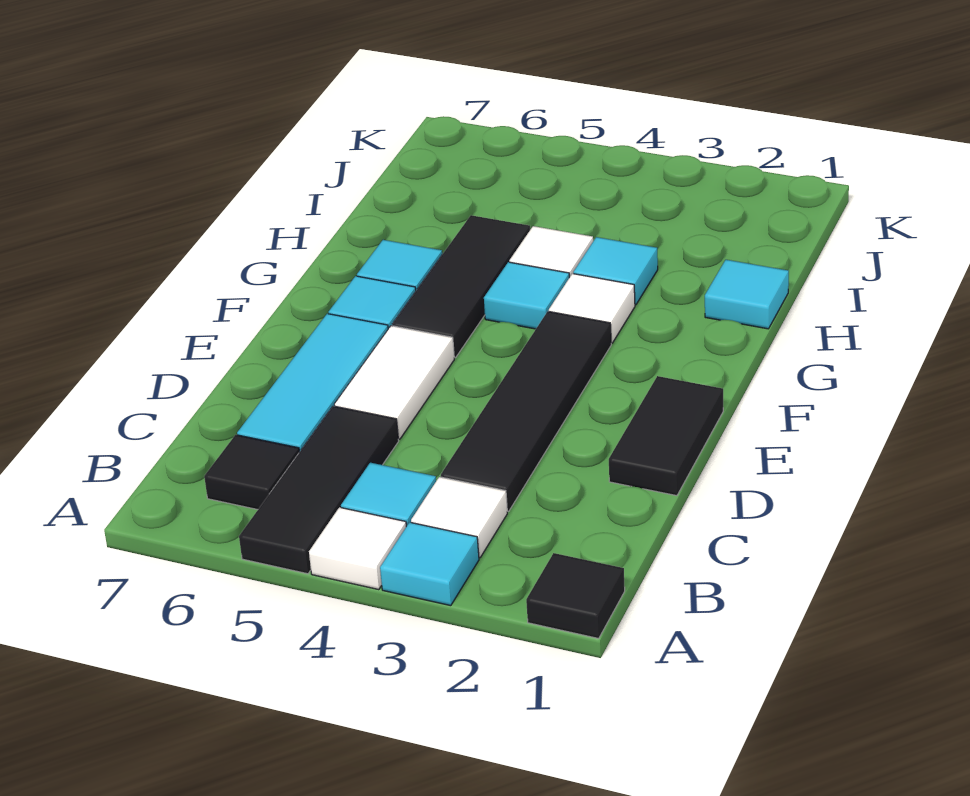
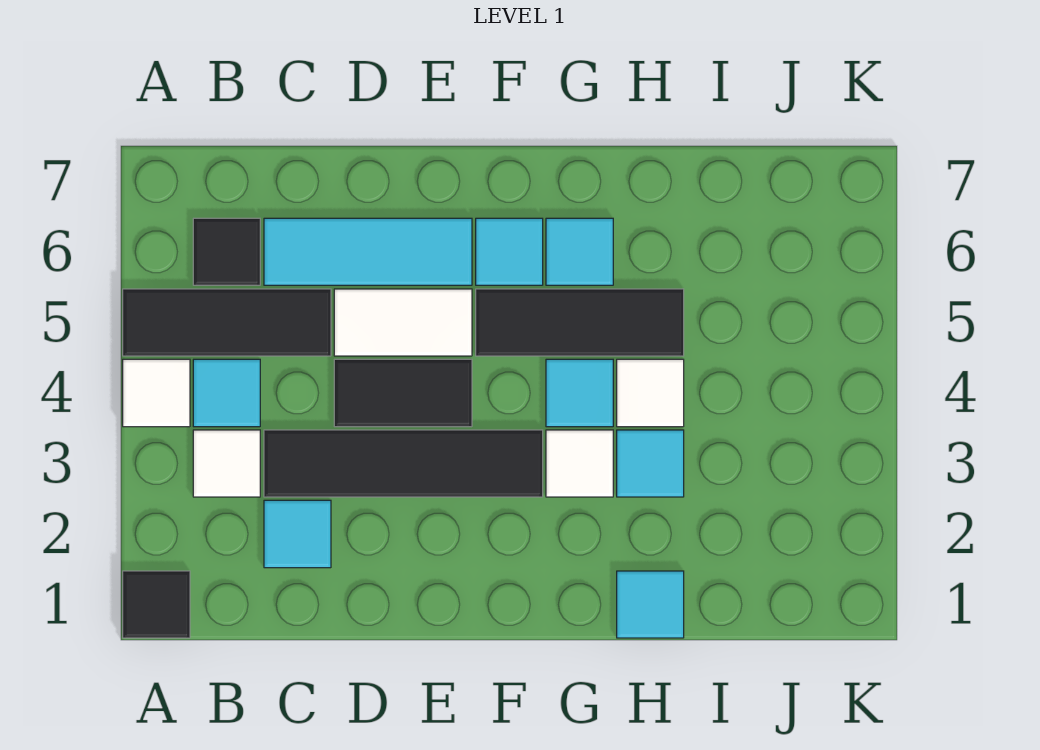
cyan 1x1 tile [380,522,479,606] -> cyan 1x1 tile moved to [264,500,331,568]
black 1x2 tile [609,376,723,496] -> black 1x2 tile moved to [334,359,472,427]

